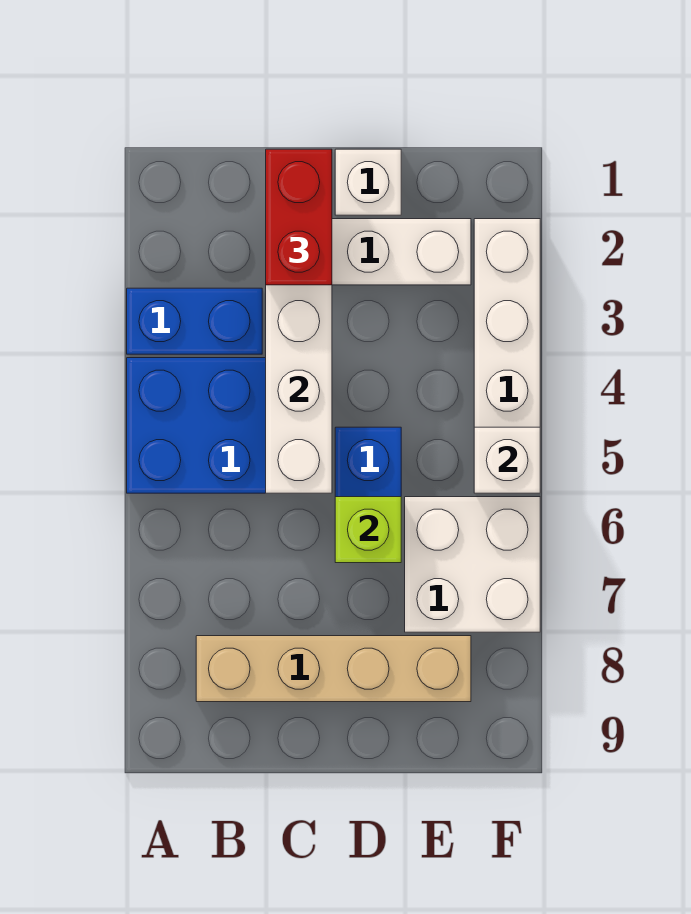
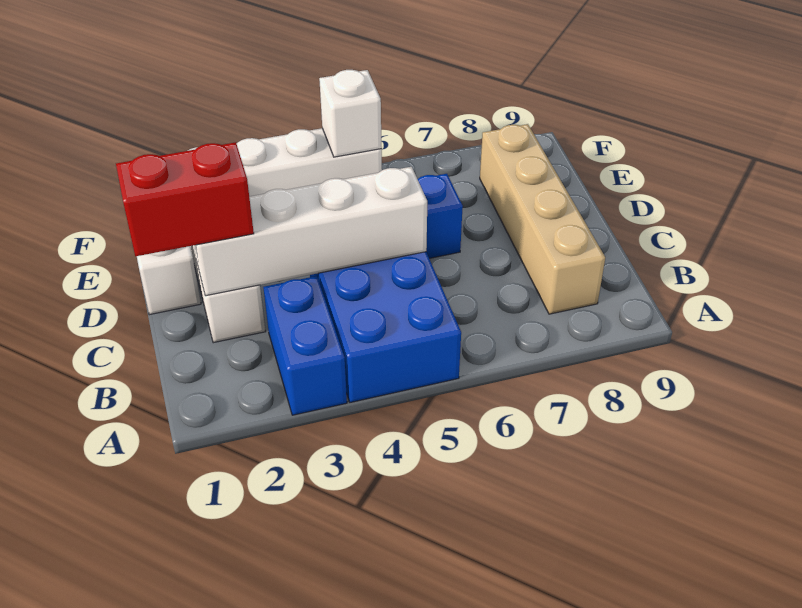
lime 1x1 brick [335,497,401,563] -> none
white 2x2 brick [405,497,540,632] -> none

